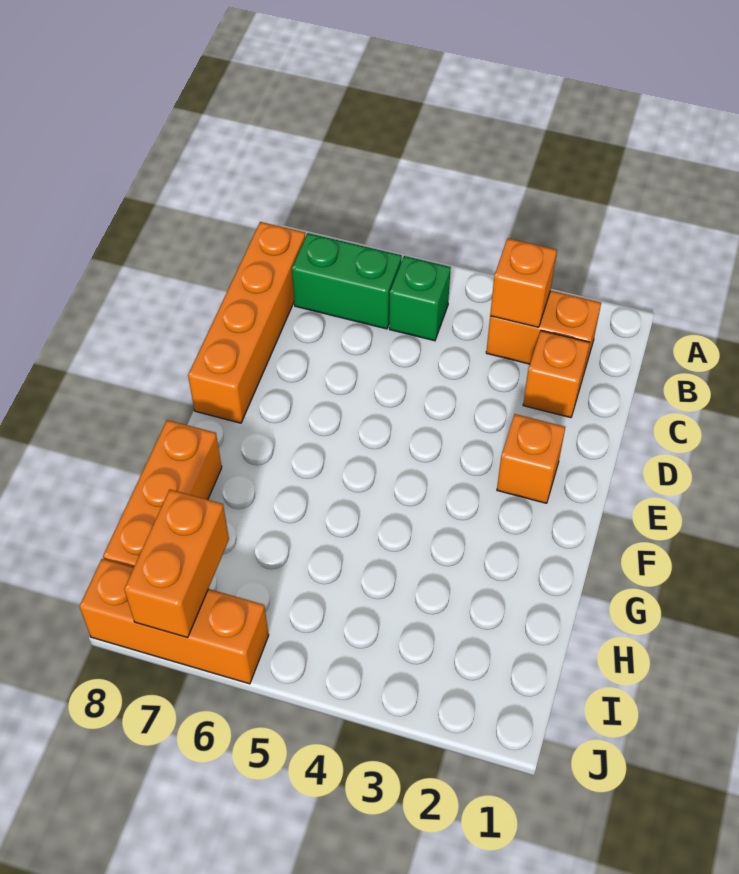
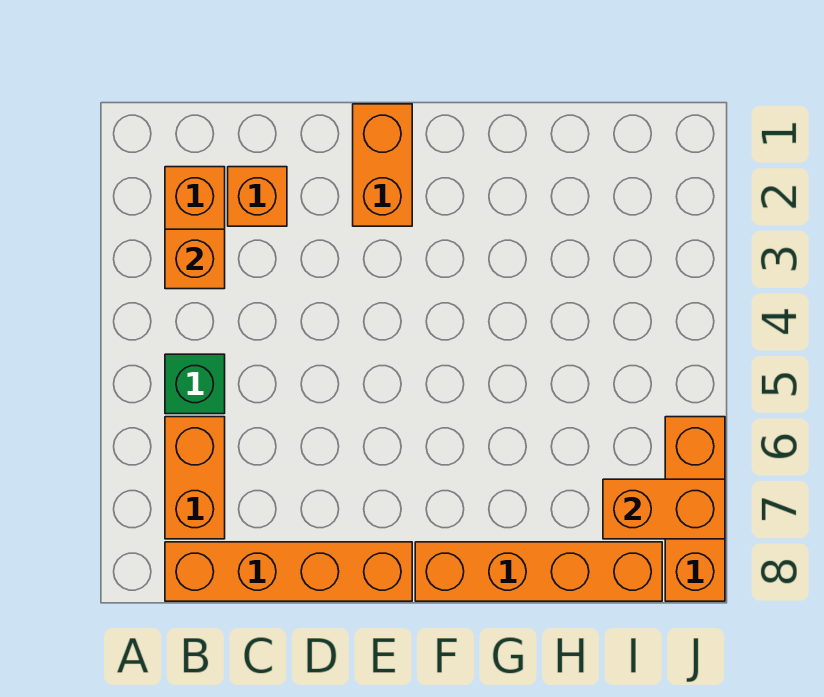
green 1x2 brick [292,233,402,329] -> orange 1x2 brick [165,417,225,539]
orange 1x1 brick [497,414,565,503] -> orange 1x2 brick [353,104,412,226]
orange 1x3 brick [103,420,222,568] -> orange 1x4 brick [415,542,662,601]

